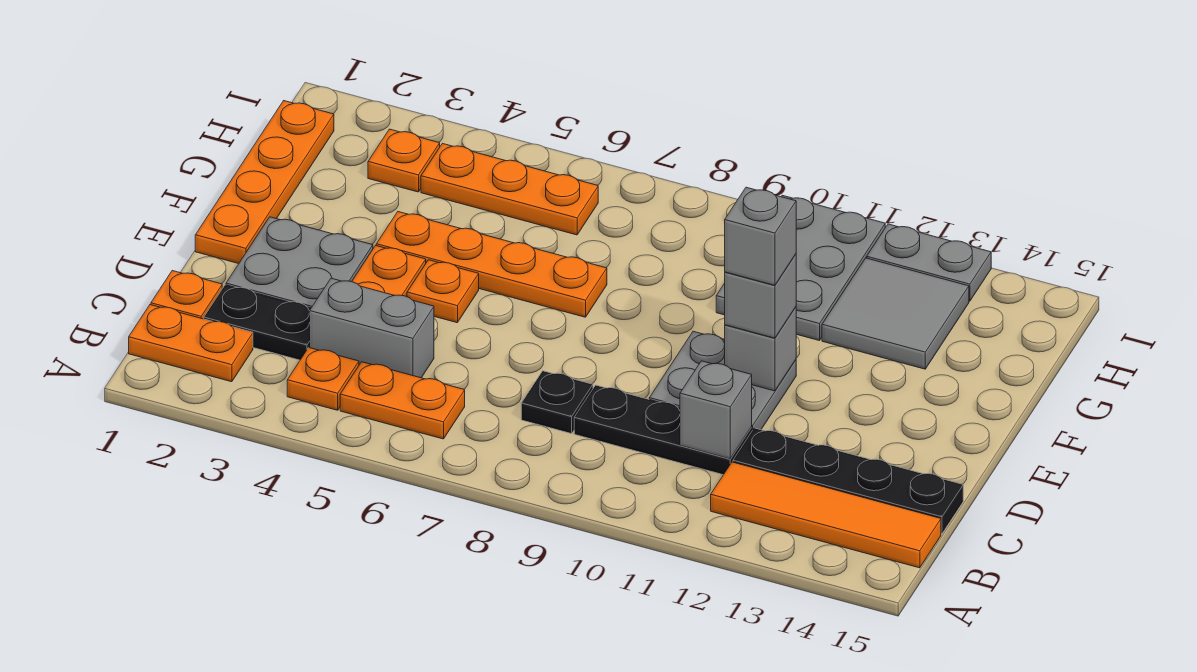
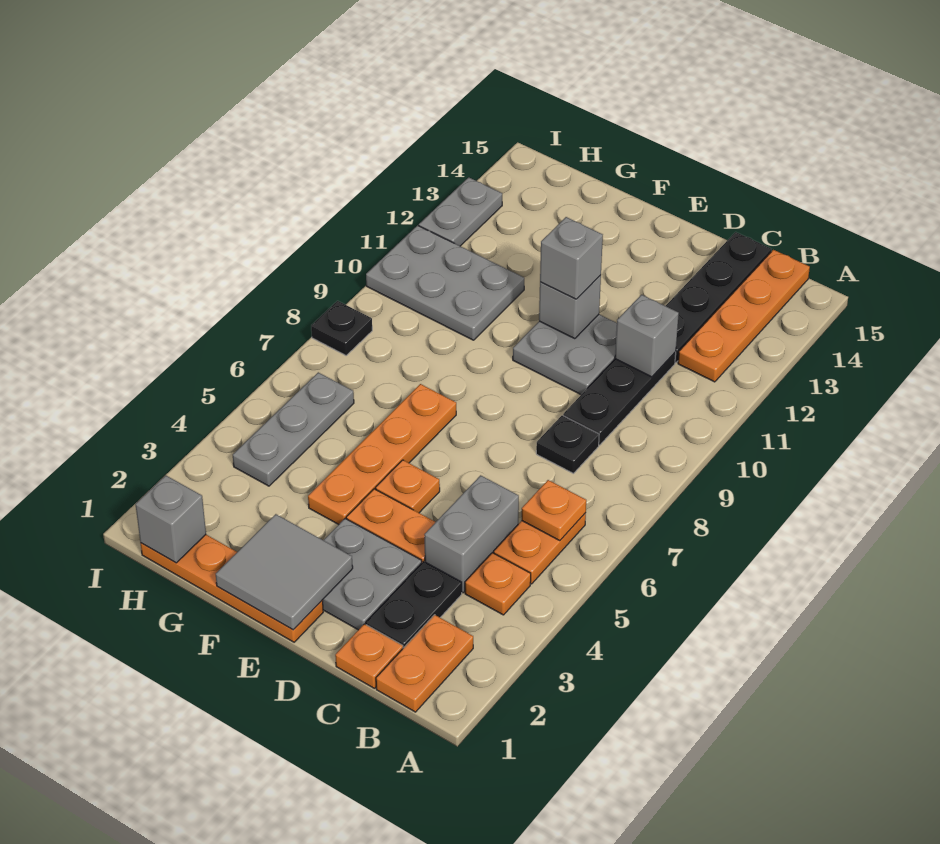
orange 1x4 tile [711,462,941,568] -> orange 1x4 plate [678,250,810,382]
grey 1x1 brick [725,187,796,285] -> grey 1x1 brick moved to [135,475,206,563]
grey 2x2 tile [822,258,969,369] -> grey 2x2 tile moved to [216,514,353,630]
orange 1x1 plate [368,129,440,192] -> orange 1x1 plate moved to [522,480,586,541]
orange 1x3 plate [421,144,598,235] -> grey 1x3 plate [233,372,354,486]
none -> black 1x1 plate [311,301,372,355]

